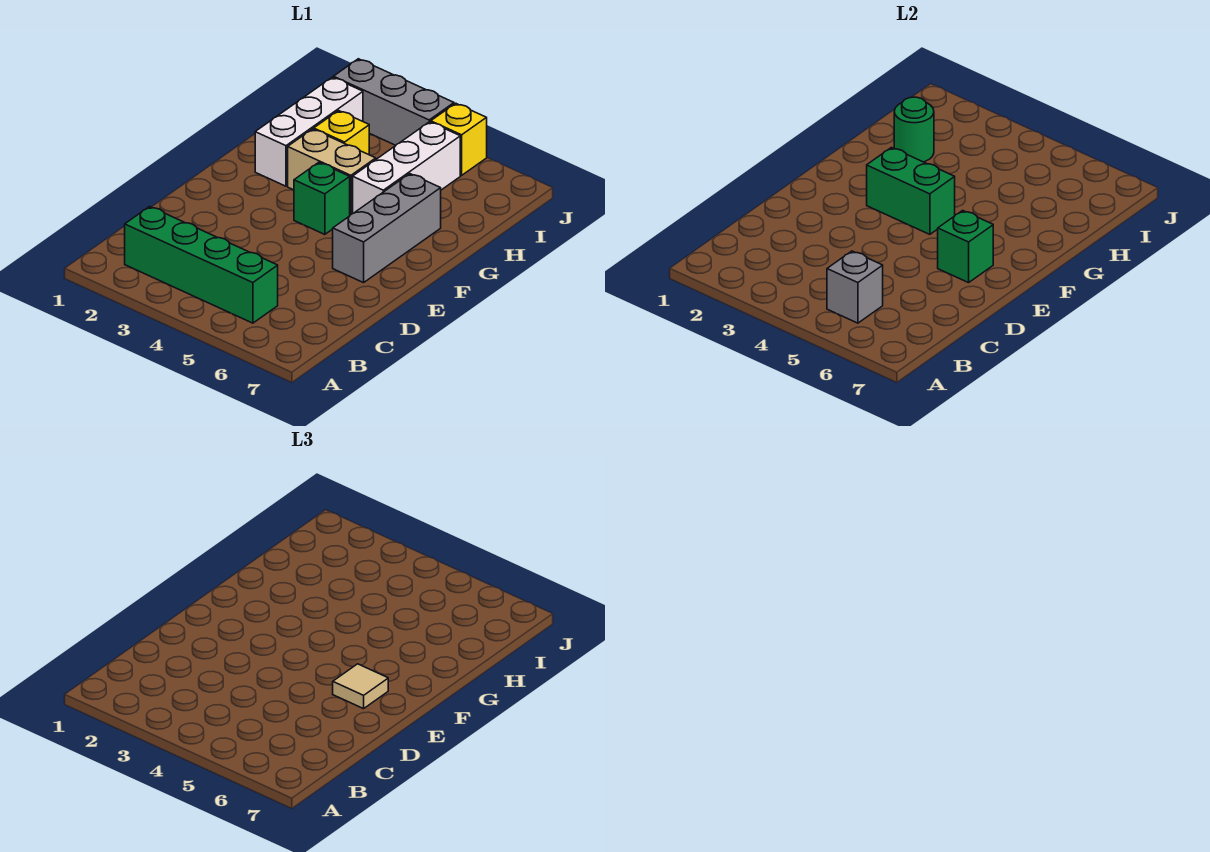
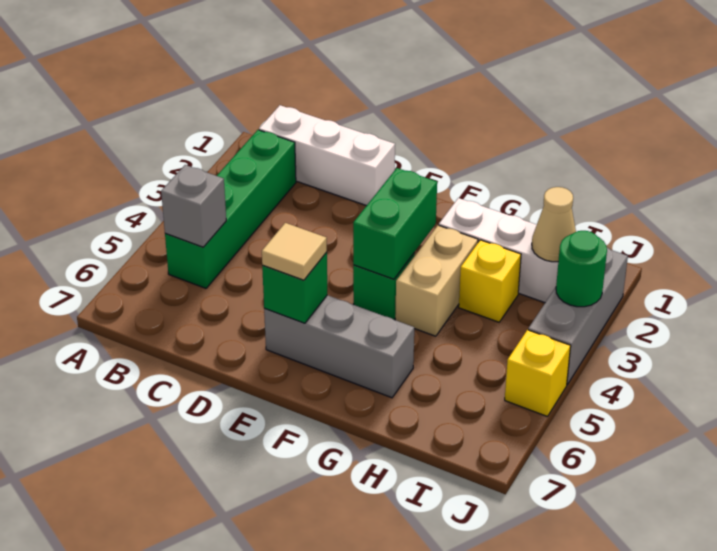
white 1x3 brick [353,122,460,213] -> white 1x3 brick moved to [259,105,395,206]
green 1x1 round brick [894,97,934,162] -> green 1x1 round brick moved to [556,231,607,307]
none -> tan 1x1 cone [532,187,576,262]

